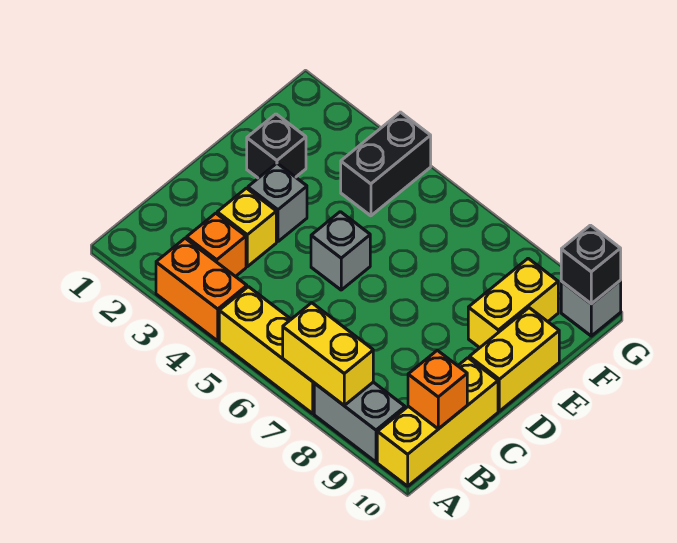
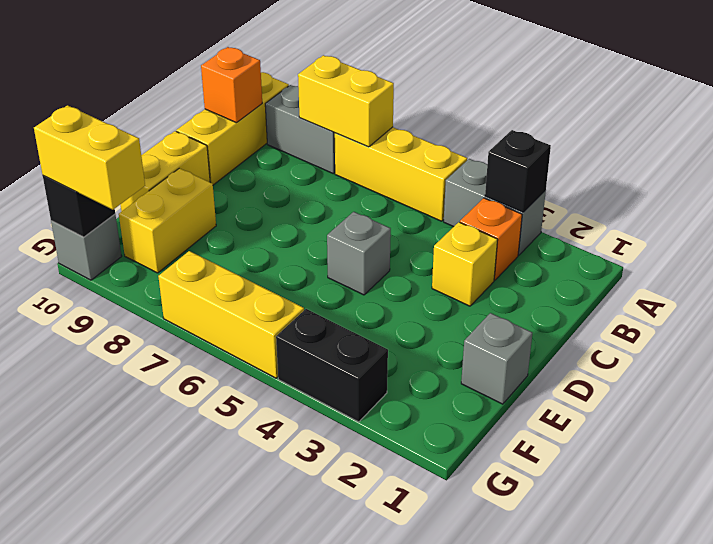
orange 1x2 brick [156,238,247,341] -> grey 1x2 brick [444,159,546,255]
grey 1x1 brick [248,163,307,242] -> grey 1x1 brick moved to [461,313,532,404]
black 1x1 brick [247,114,306,178] -> black 1x1 brick moved to [485,130,551,212]
black 1x2 brick [341,112,431,216] -> black 1x2 brick turned to [276,309,388,422]
none -> yellow 1x3 brick [158,251,304,378]
none -> yellow 1x2 brick [34,105,145,210]

